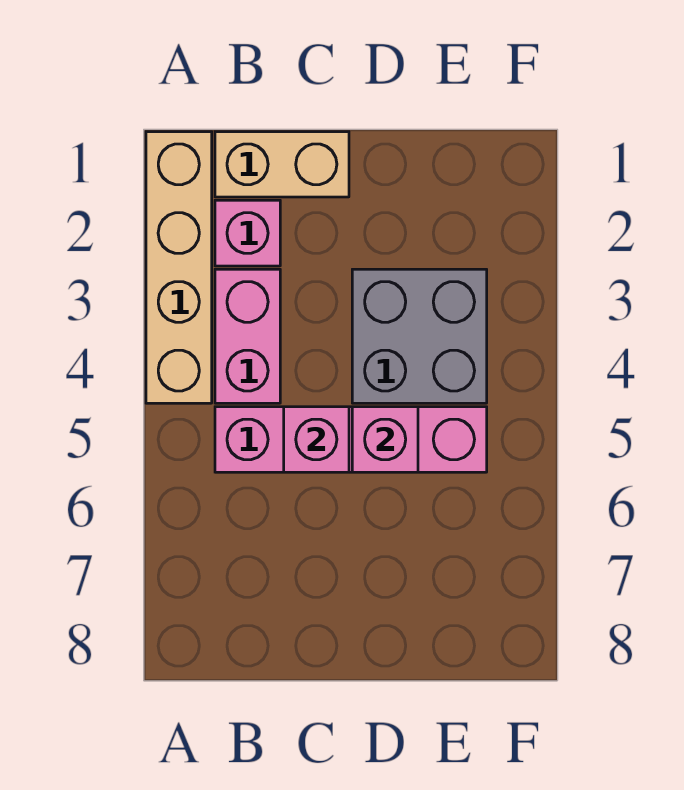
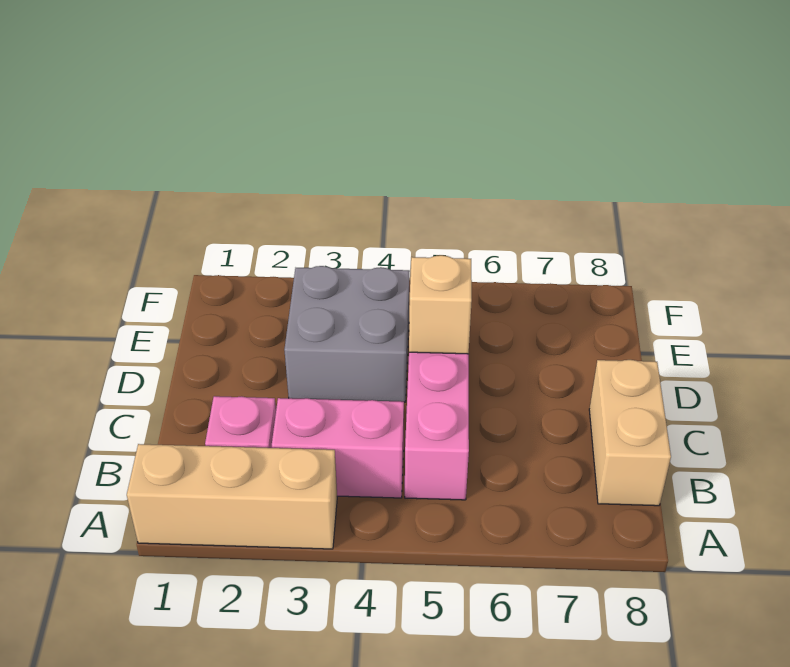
tan 1x4 brick [146,132,212,403] -> tan 1x3 brick [127,444,337,549]
tan 1x2 brick [215,132,349,197] -> tan 1x2 brick moved to [589,360,671,506]
pink 1x1 brick [284,407,349,472] -> none
pink 1x1 brick [352,407,418,472] -> tan 1x1 brick [409,255,472,354]

